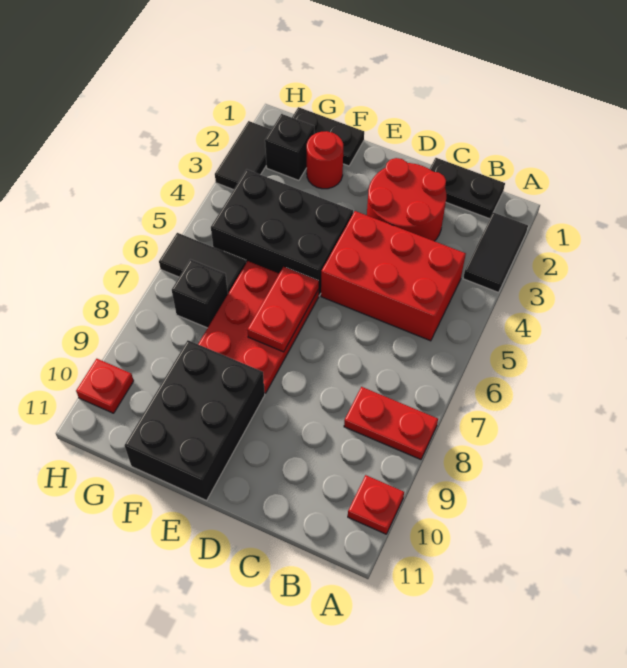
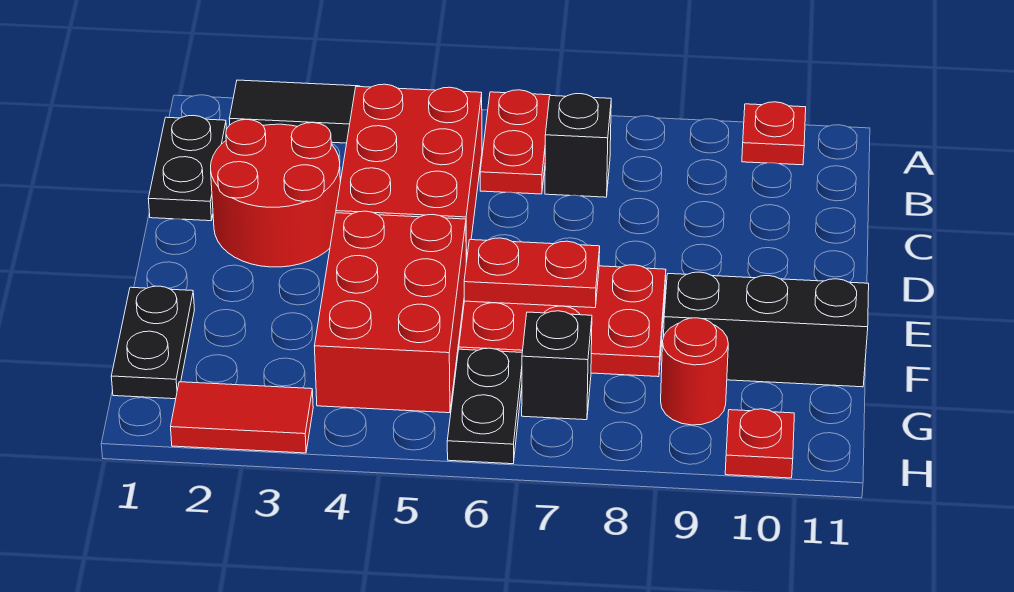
red 1x2 plate [344,387,438,459] -> red 1x2 plate moved to [480,90,550,194]
black 2x3 brick [211,170,353,295] -> red 2x3 brick [314,211,466,413]
black 2x3 brick [125,340,265,500] -> black 1x3 brick [664,272,869,387]
red 1x1 round brick [307,131,343,189] -> red 1x1 round brick moved to [661,318,728,425]
black 1x1 brick [265,114,314,180] -> black 1x1 brick moved to [545,94,611,197]
black 1x2 tile [159,233,246,293] -> black 1x2 plate [447,348,522,464]
black 1x2 tile [215,121,271,190] -> red 1x2 tile [171,382,313,453]

